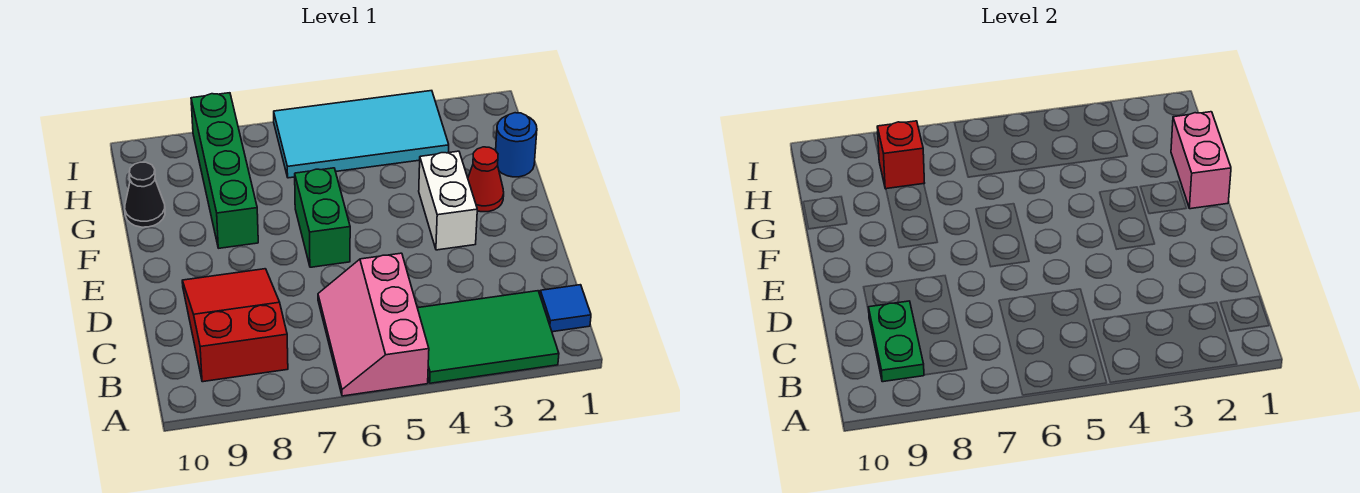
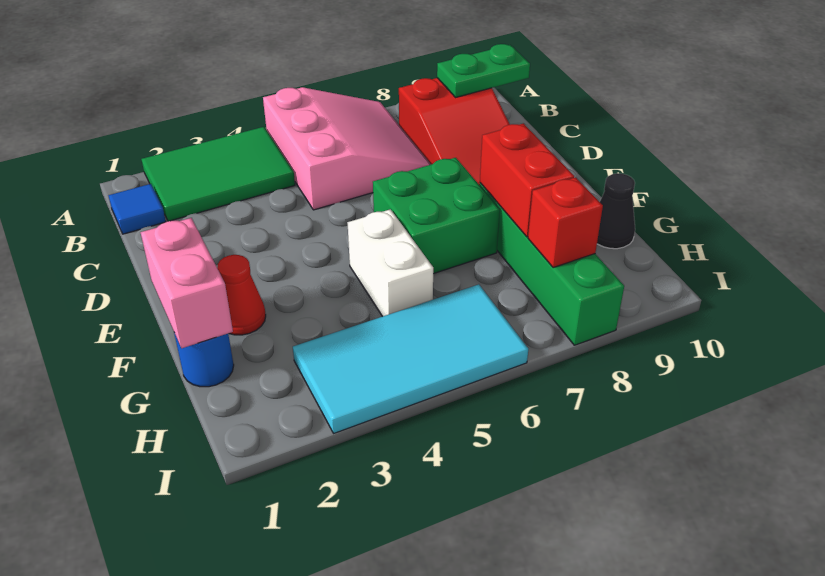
pink 2x3 slope [318,253,429,396] -> pink 3x3 slope [263,87,431,210]
green 1x2 plate [869,301,924,382] -> green 1x2 plate turned to [437,44,530,97]
white 1x2 brick [419,151,477,250] -> white 1x2 brick moved to [348,209,433,316]
green 1x2 brick [295,168,350,267] -> green 2x2 brick [373,158,500,274]
none -> red 1x2 brick [480,123,574,237]

